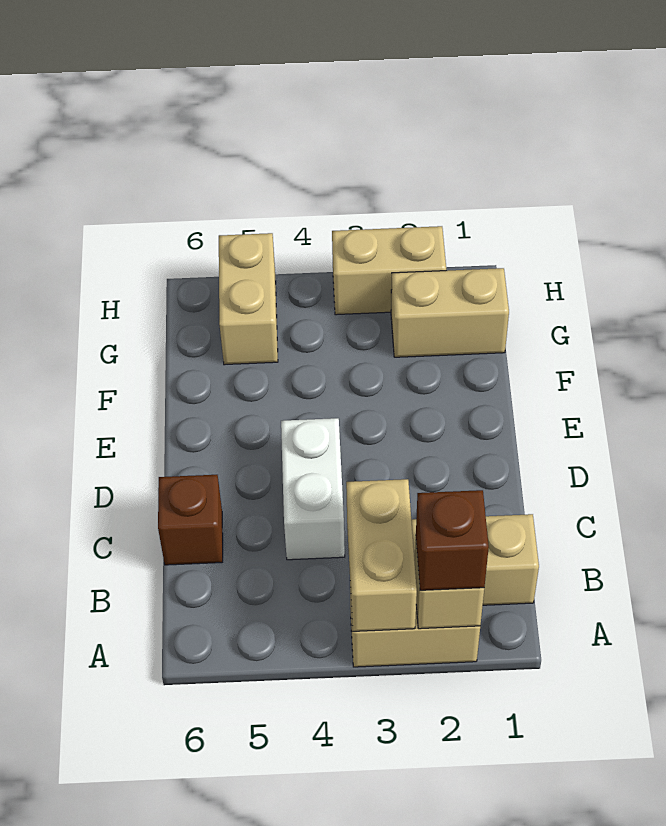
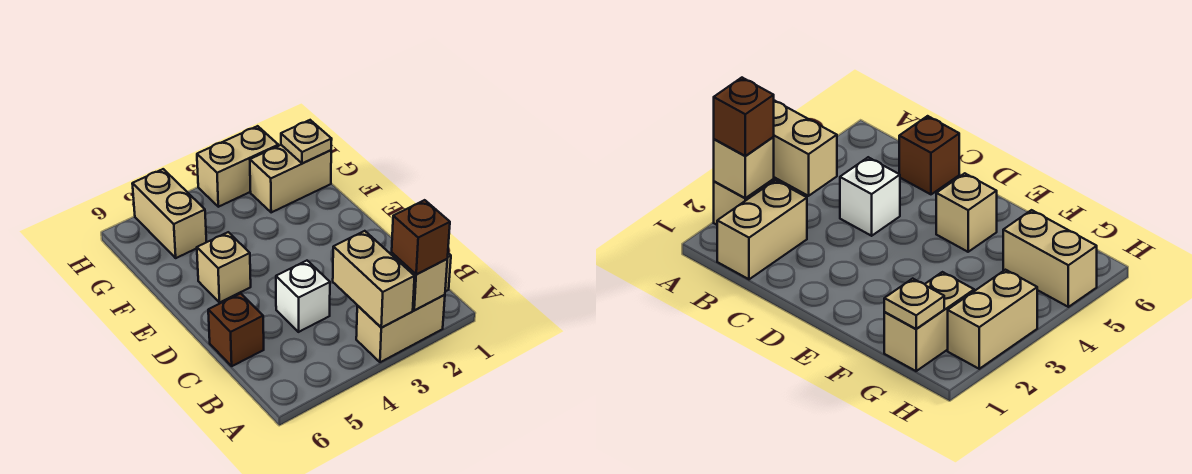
white 1x2 brick [281,418,345,560] -> white 1x1 brick [276,261,330,332]
none -> tan 1x1 brick [197,232,251,303]
none -> tan 1x1 plate [281,120,332,164]

